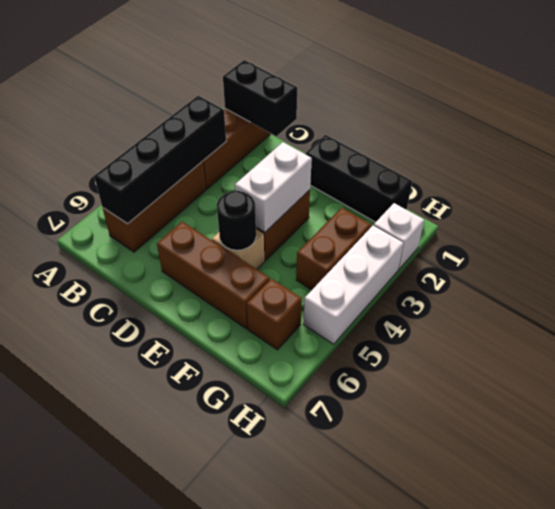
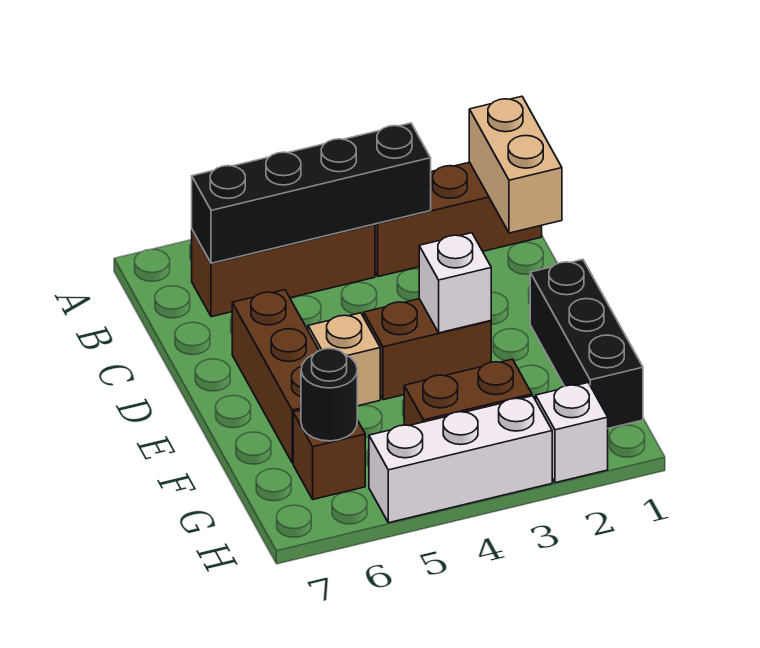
black 1x2 brick [223,60,297,136] -> tan 1x2 brick [469,96,562,233]
white 1x2 brick [235,142,312,232] -> white 1x1 brick [419,233,491,333]
black 1x1 round brick [217,190,256,250] -> black 1x1 round brick moved to [301,349,357,441]

